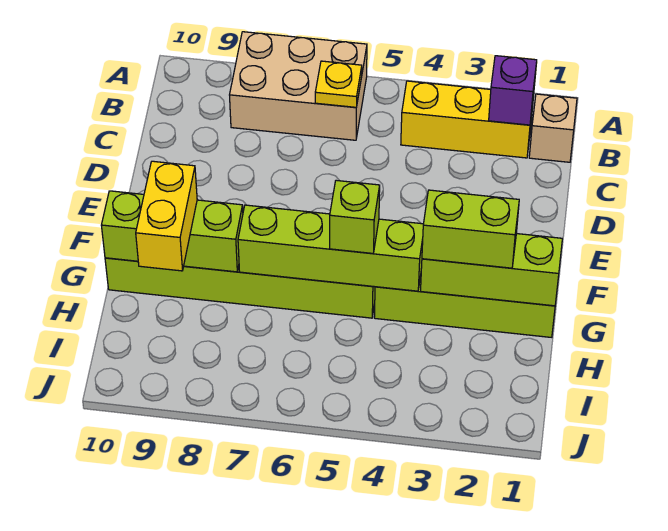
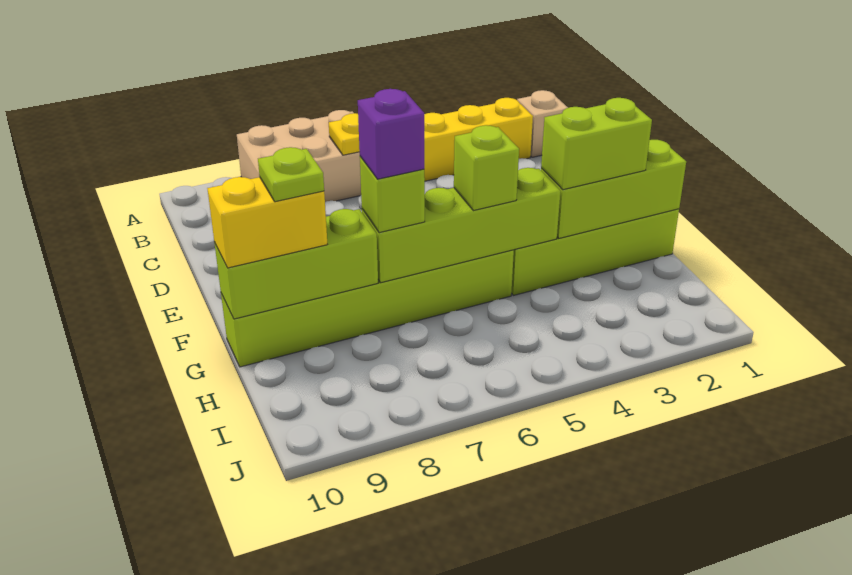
purple 1x1 brick [489,56,537,125] -> purple 1x1 brick moved to [358,89,424,179]
none -> lime 1x1 brick [360,157,425,233]
yellow 1x2 brick [136,161,197,271] -> yellow 1x2 brick turned to [207,177,327,268]
none -> lime 1x1 plate [258,147,324,202]

